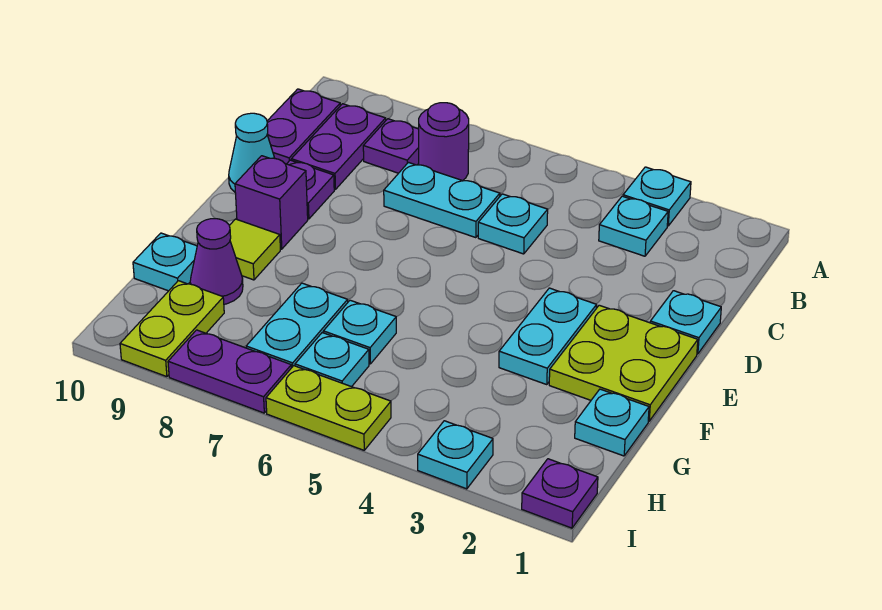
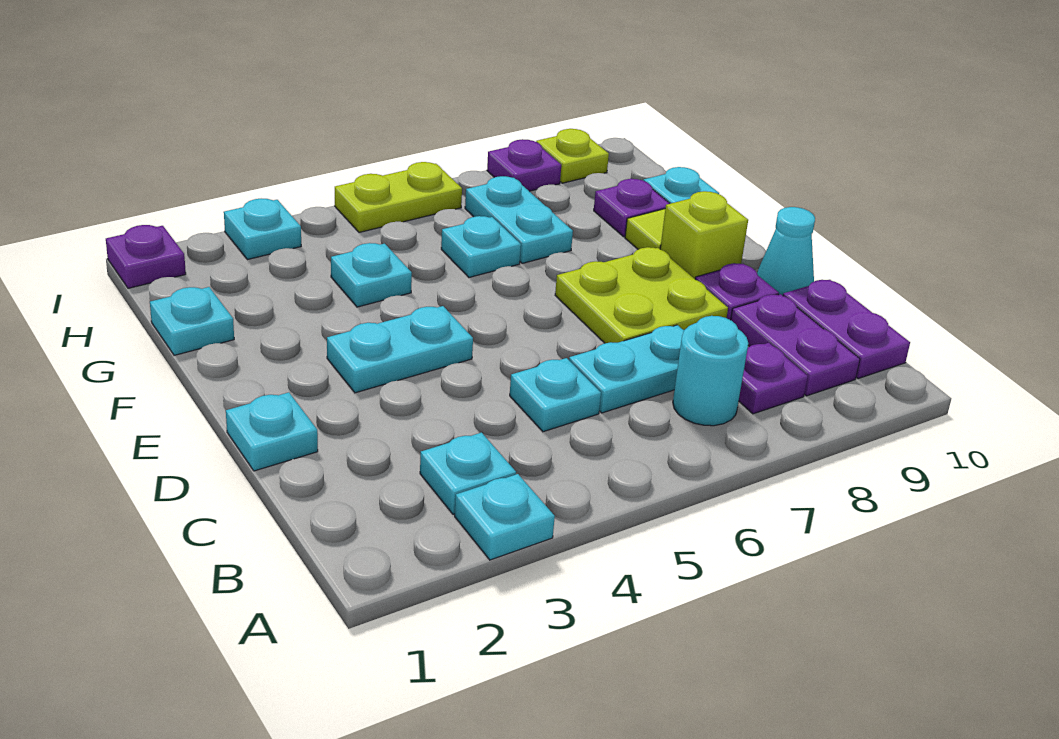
purple 1x1 round brick [419,103,469,181] -> cyan 1x1 round brick [673,316,748,426]
lime 2x2 plate [549,305,698,421] -> lime 2x2 plate moved to [555,247,728,343]
cyan 1x2 plate [499,288,597,385] -> cyan 1x2 plate turned to [327,306,473,393]
purple 1x1 brick [235,156,308,249] -> lime 1x1 brick [660,191,748,279]
purple 1x1 cone [190,219,243,304] -> purple 1x1 plate [594,179,670,237]
cyan 1x1 plate [295,333,369,387] -> cyan 1x1 plate moved to [331,243,412,307]
lime 1x2 plate [120,281,224,377] -> lime 1x1 plate [536,129,609,183]
purple 1x2 plate [168,330,291,413] -> purple 1x1 plate [487,139,561,191]

